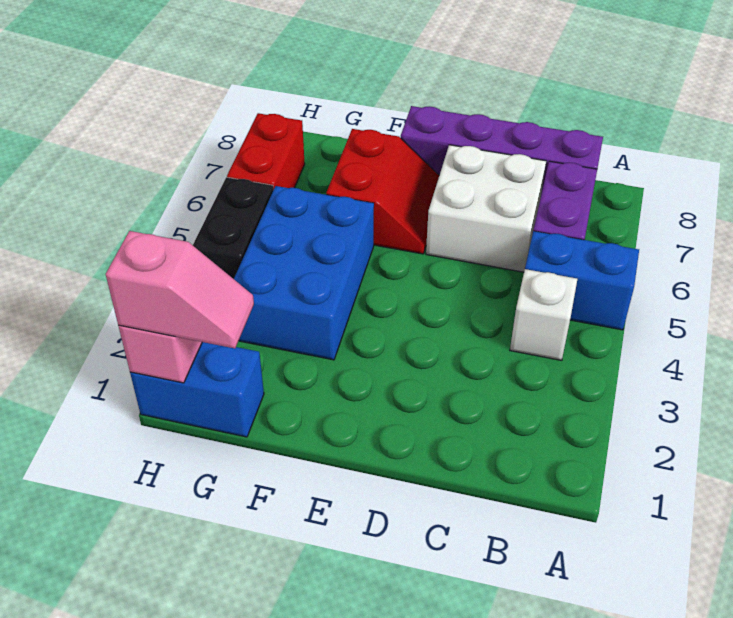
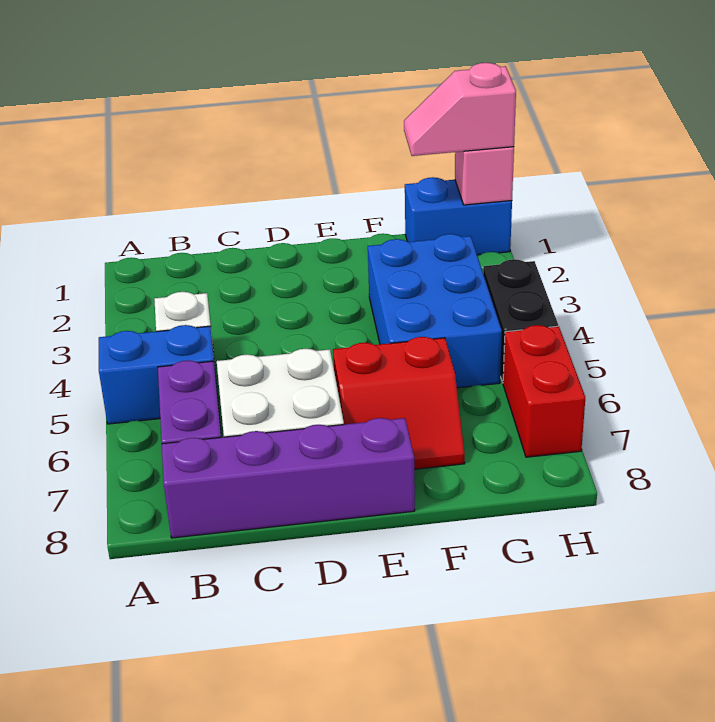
red 2x2 slope [326,129,439,254] -> red 2x2 slope turned to [333,337,465,469]

